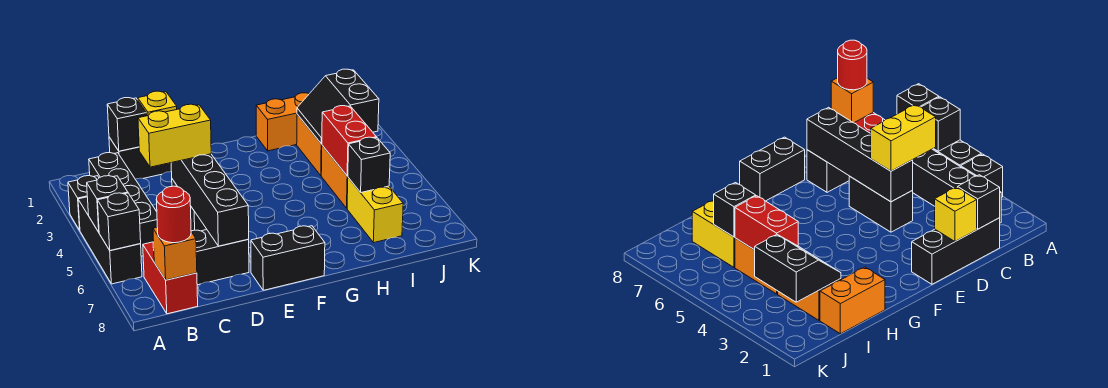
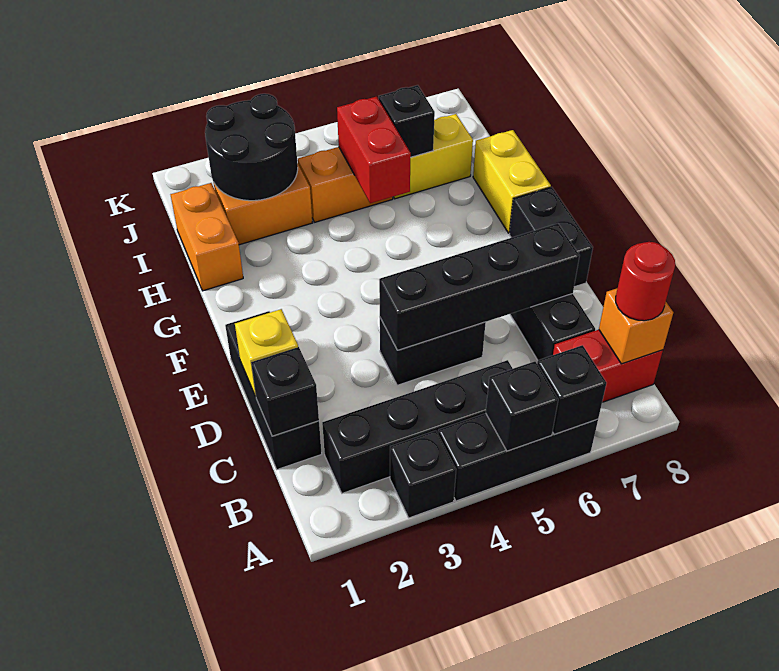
yellow 1x2 brick [138,104,211,167] -> yellow 1x2 brick moved to [473,130,551,233]
black 2x2 slope [297,69,379,144] -> black 2x2 round brick [205,94,298,201]
red 1x2 brick [322,106,376,176] -> red 1x2 brick turned to [337,97,411,203]

